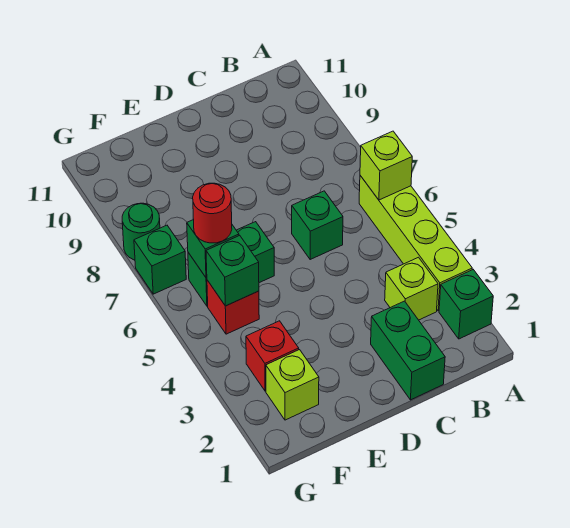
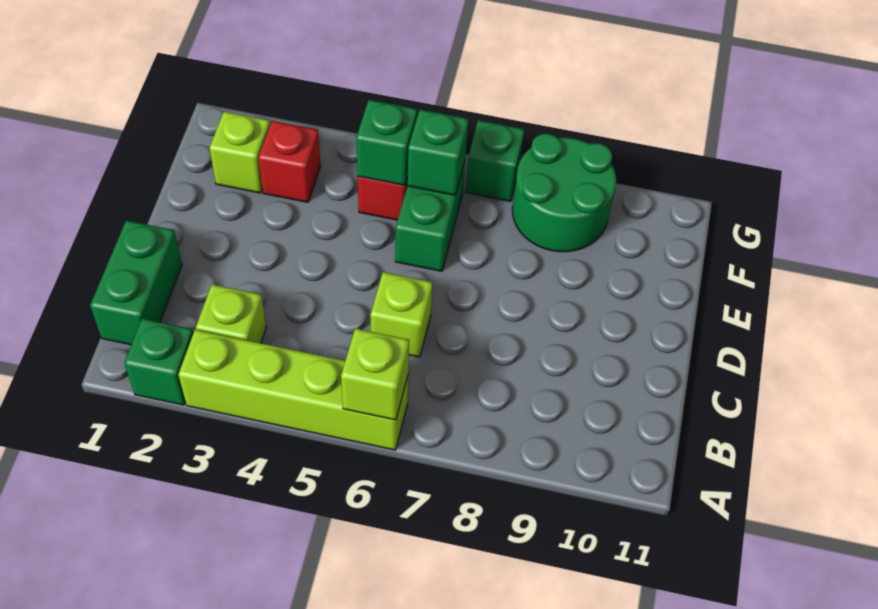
green 1x2 brick [371,301,445,400] -> green 1x2 brick turned to [90,221,182,345]
green 1x1 brick [292,191,343,259] -> lime 1x1 brick [370,272,433,357]
red 1x1 round brick [193,183,232,243] -> none
green 1x1 round brick [122,203,160,260] -> green 2x2 round brick [512,134,616,252]

